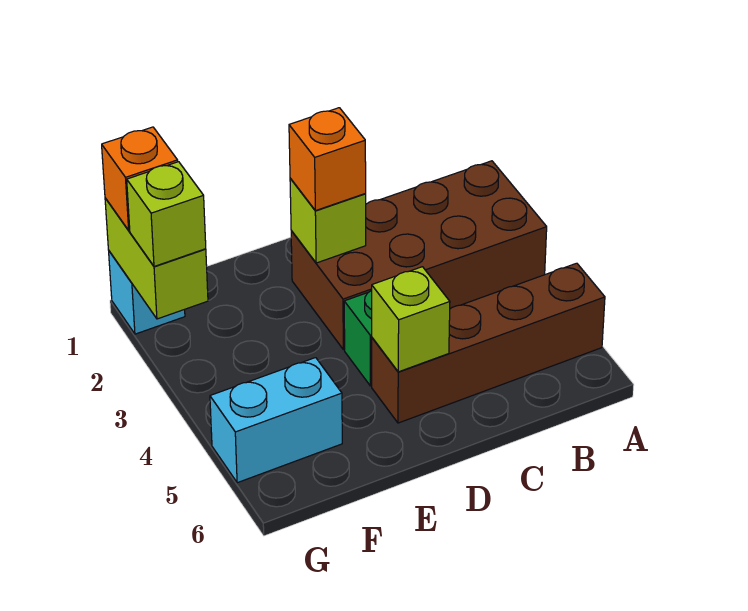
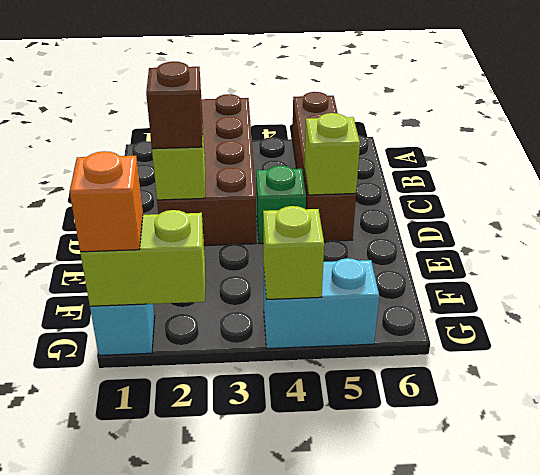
orange 1x1 brick [289,108,366,211] -> brown 1x1 brick [146,61,203,149]
cyan 1x2 brick [210,358,342,483] -> cyan 1x2 brick turned to [263,258,379,349]
lime 1x1 brick [127,162,206,266] -> lime 1x1 brick moved to [263,206,324,300]

